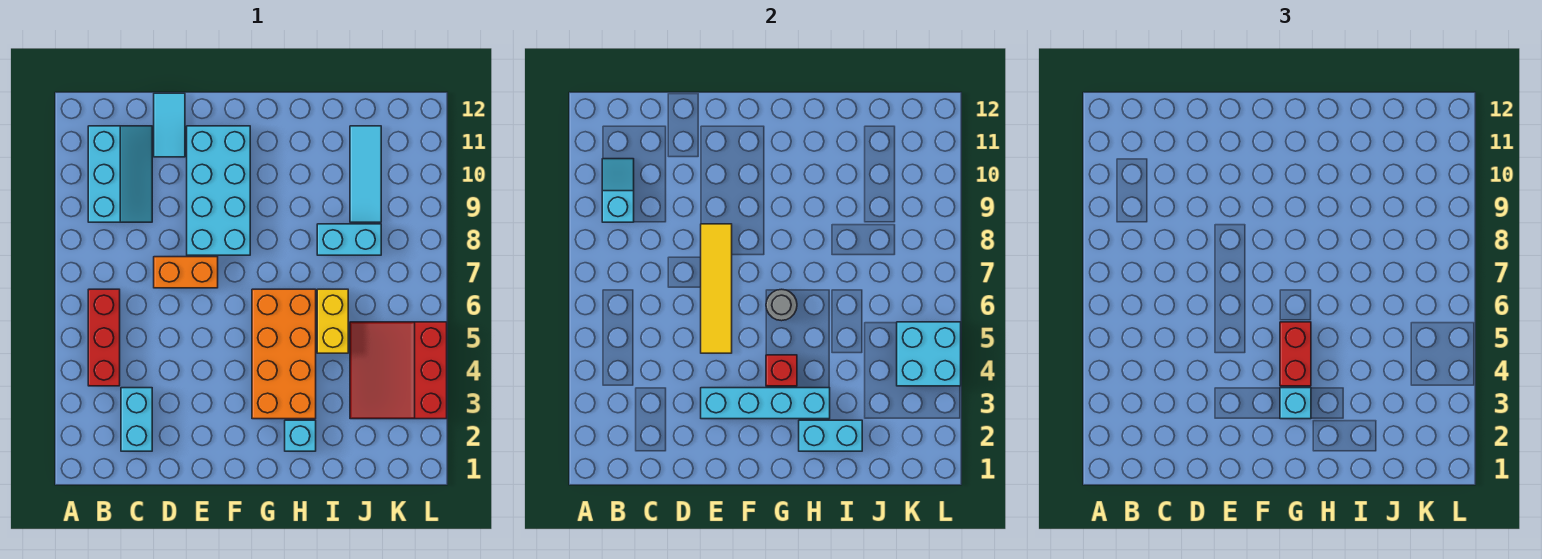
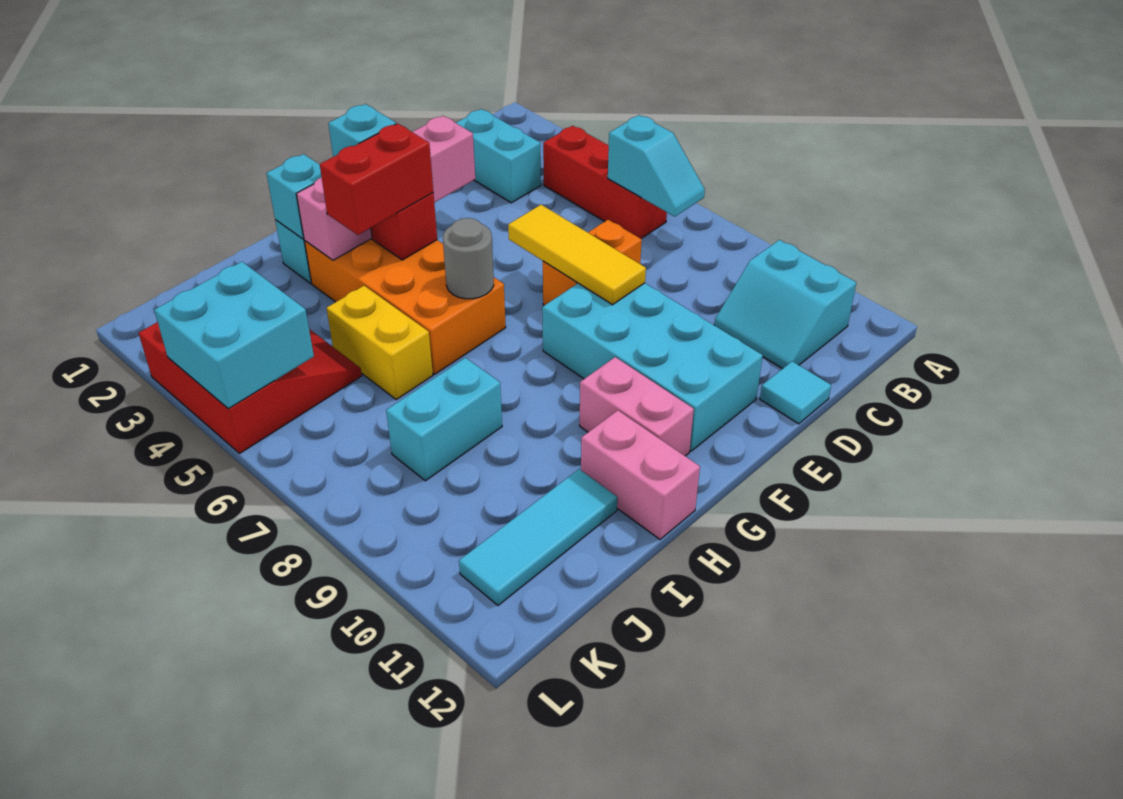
cyan 2x3 slope [88,126,152,222] -> cyan 2x2 slope [714,240,856,369]
cyan 1x2 slope [602,159,634,222] -> cyan 1x2 slope moved to [608,115,705,217]
cyan 1x2 tile [154,93,185,157] -> cyan 1x1 tile [760,361,831,424]
cyan 1x4 brick [701,388,830,419] -> pink 1x4 brick [296,116,475,260]
yellow 1x4 tile [701,224,732,353] -> yellow 1x3 tile [508,205,646,305]
red 1x2 brick [1280,322,1311,386] -> red 1x2 brick turned to [320,124,433,235]
none -> pink 1x2 brick [580,357,694,456]
cyan 1x2 brick [799,420,862,451] -> cyan 1x1 brick [266,154,321,239]
none -> pink 1x2 brick [581,411,700,539]
cyan 1x3 tile [350,126,381,222] -> cyan 1x3 tile turned to [459,469,617,605]

